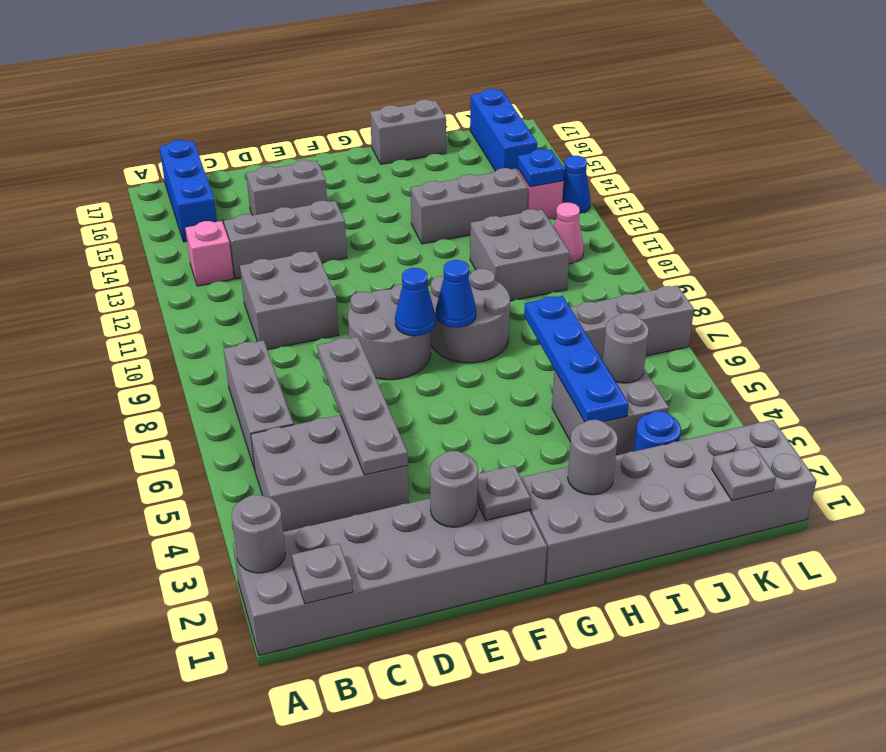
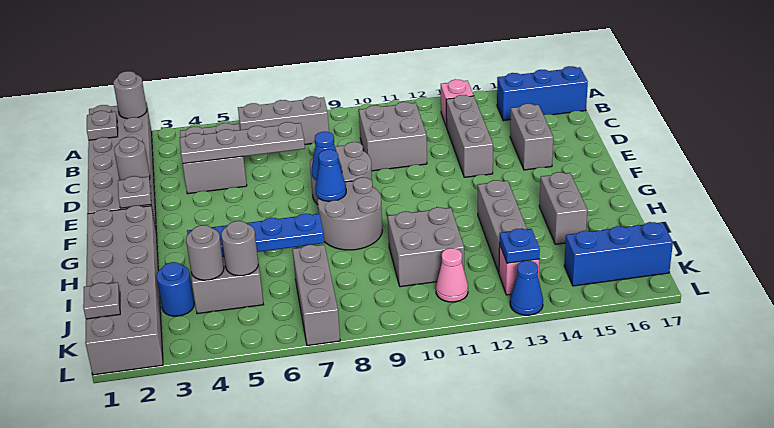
grey 2x3 brick [251,415,409,532] -> grey 2x2 brick [180,123,247,194]
grey 1x1 round brick [568,420,618,495] -> grey 1x1 round brick moved to [186,225,224,280]
grey 1x2 brick [370,100,446,164] -> grey 1x2 brick moved to [539,172,587,244]

